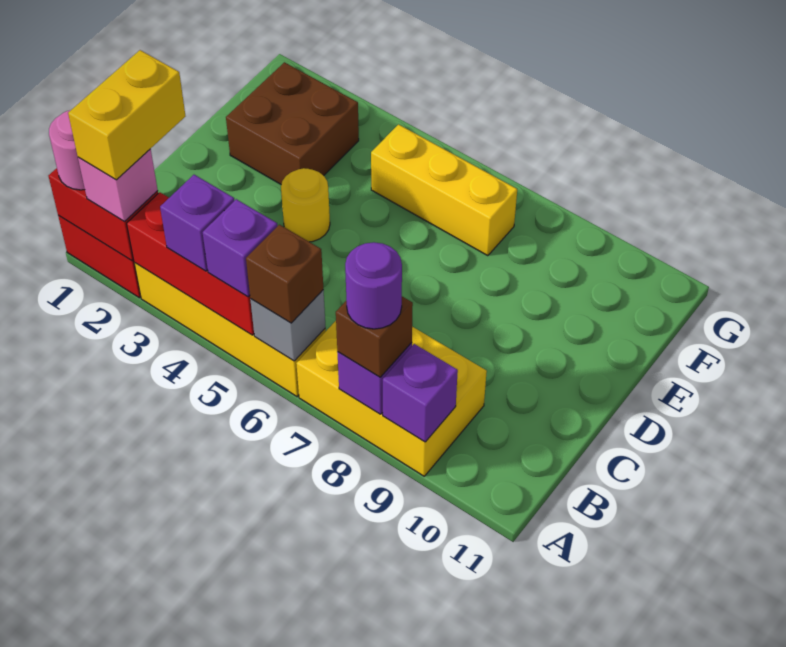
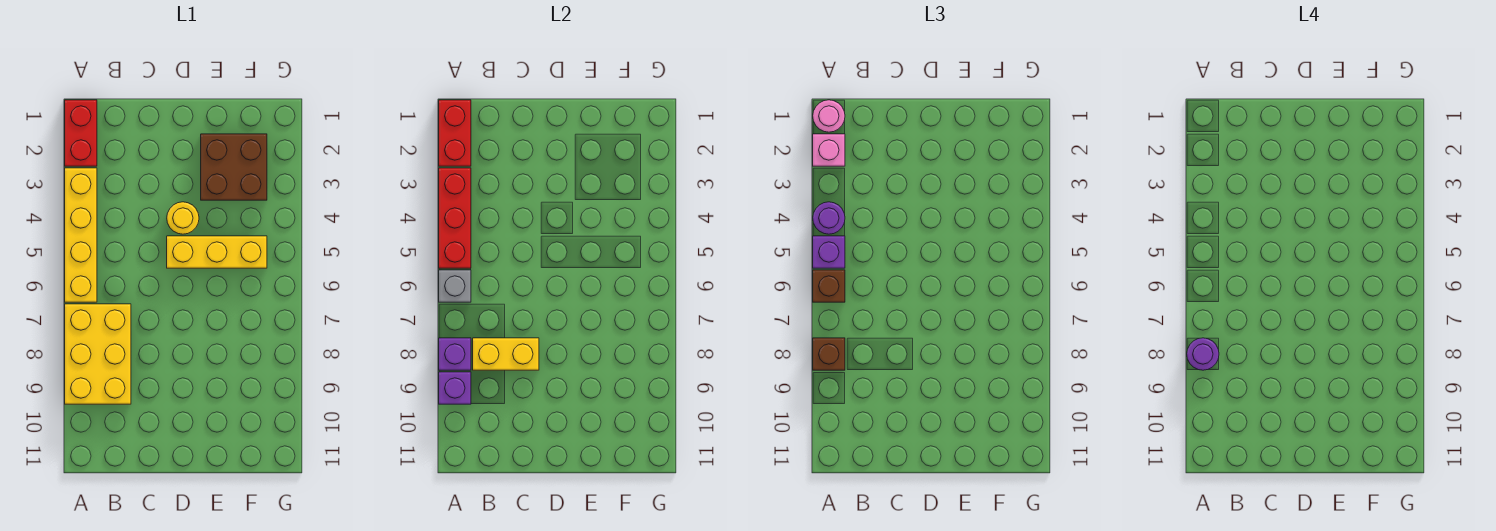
yellow 1x2 brick [68,50,185,180] -> yellow 1x2 brick moved to [473,338,539,370]
purple 1x1 brick [160,175,234,271] -> purple 1x1 round brick [813,202,845,234]
yellow 1x3 brick [371,125,517,256] -> yellow 1x3 brick turned to [167,236,267,268]

